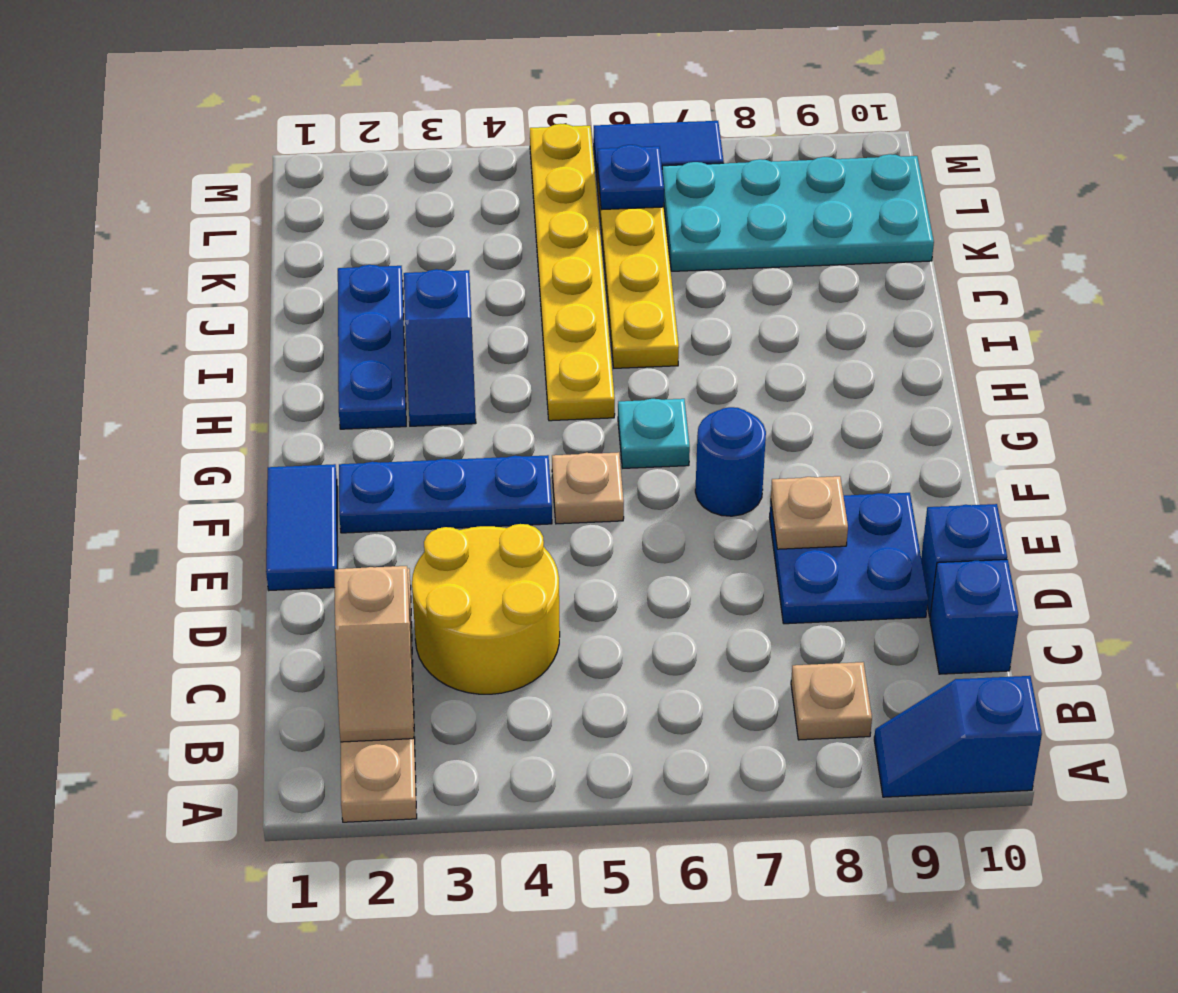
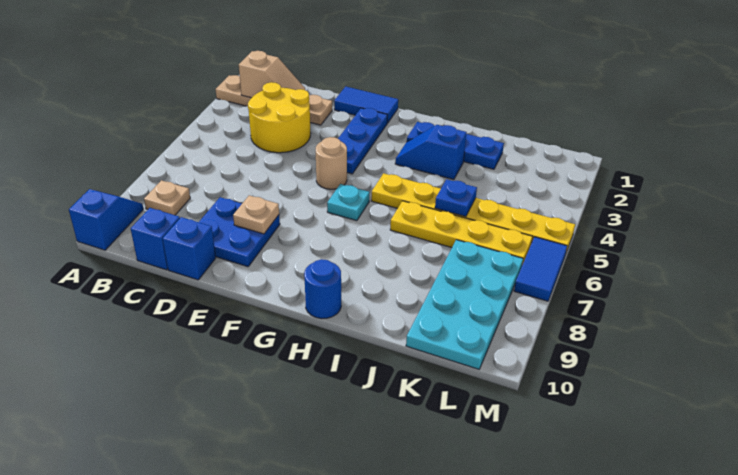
tan 1x2 slope [335,566,414,742] -> tan 1x2 slope turned to [239,51,305,98]
tan 1x1 plate [552,452,624,524] -> tan 1x1 round brick [316,137,347,189]
blue 1x1 round brick [695,407,766,516] -> blue 1x1 round brick moved to [304,259,341,319]
blue 1x1 plate [597,145,664,210] -> blue 1x1 plate moved to [435,179,477,217]

